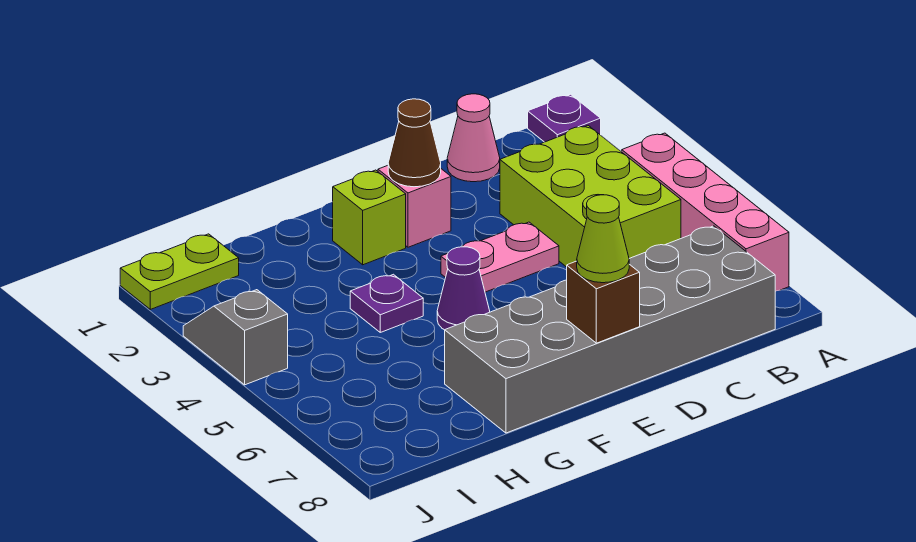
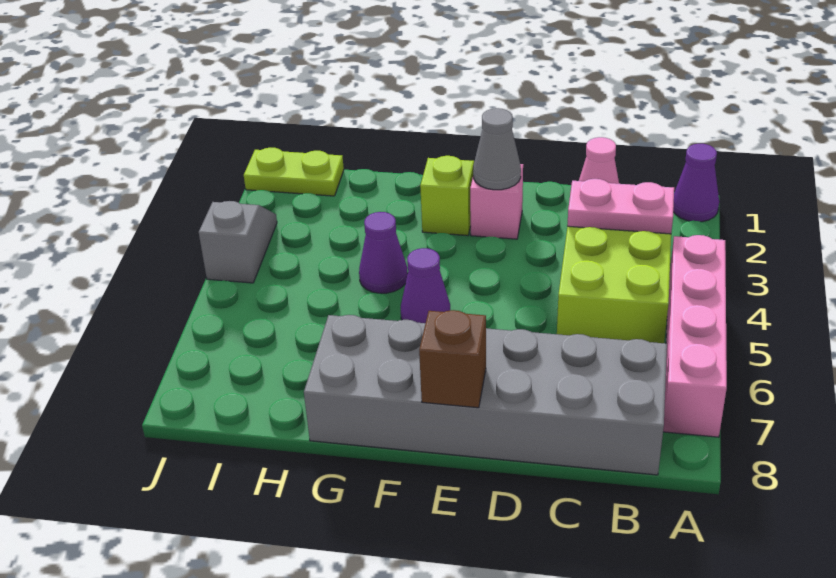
purple 1x1 plate [528,94,601,142] -> purple 1x1 cone [673,144,719,222]
pink 1x2 plate [441,222,559,292] -> pink 1x2 plate moved to [567,179,674,234]
brown 1x1 cone [388,99,441,187] -> grey 1x1 cone [473,108,521,190]
lime 1x1 cone [577,195,629,283] -> none
purple 1x1 plate [350,274,423,332] -> purple 1x1 cone [359,212,408,293]

